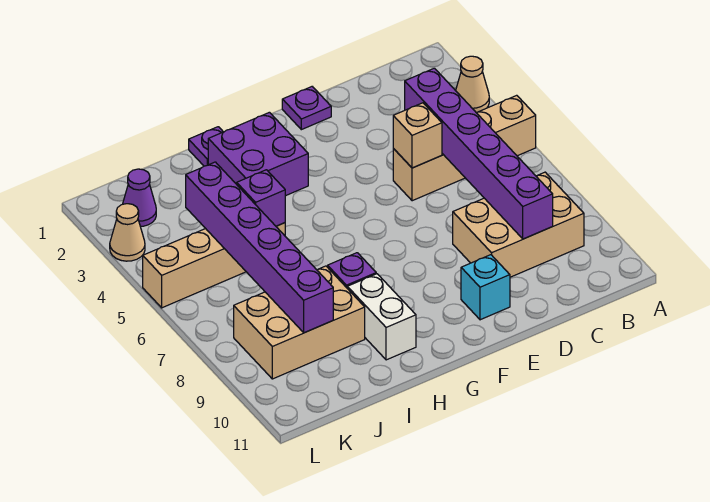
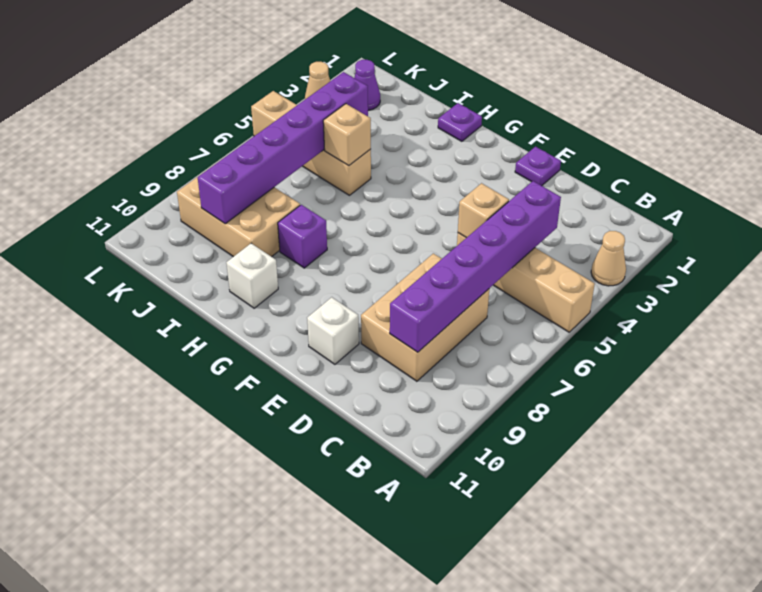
tan 2x3 brick [453,172,584,277] -> tan 2x3 brick turned to [361,253,489,381]
cyan 1x1 brick [461,255,510,320] -> white 1x1 brick [307,297,359,364]
purple 2x2 brick [208,112,308,196] -> none
white 1x2 brick [347,274,416,360] -> white 1x1 brick [226,243,278,308]
purple 1x1 brick [237,170,285,226] -> tan 1x1 brick [323,104,371,166]

